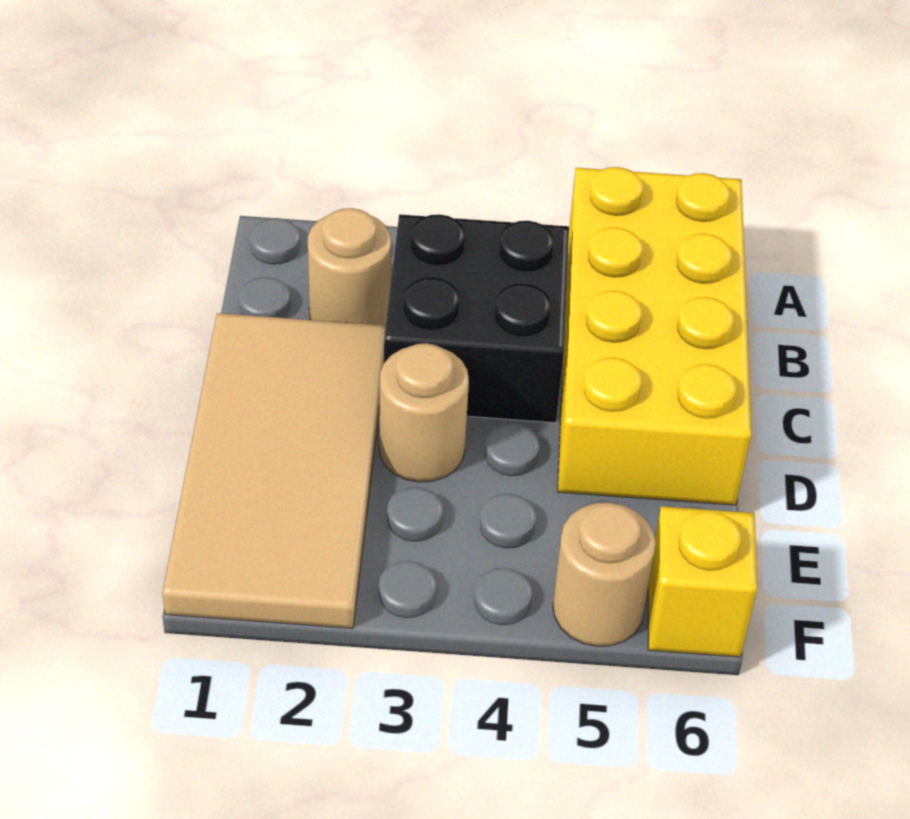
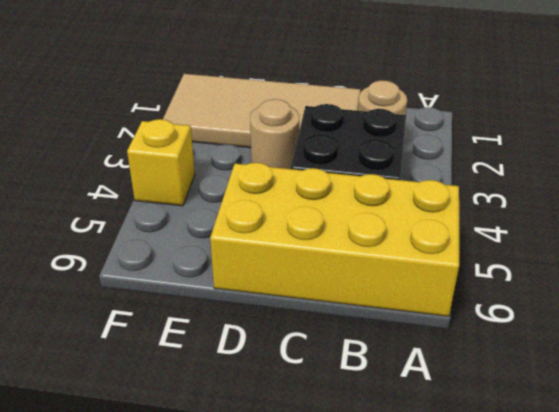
tan 1x1 round brick [553,503,656,646] -> none
yellow 1x1 brick [648,506,757,657] -> yellow 1x1 brick moved to [127,119,195,206]

